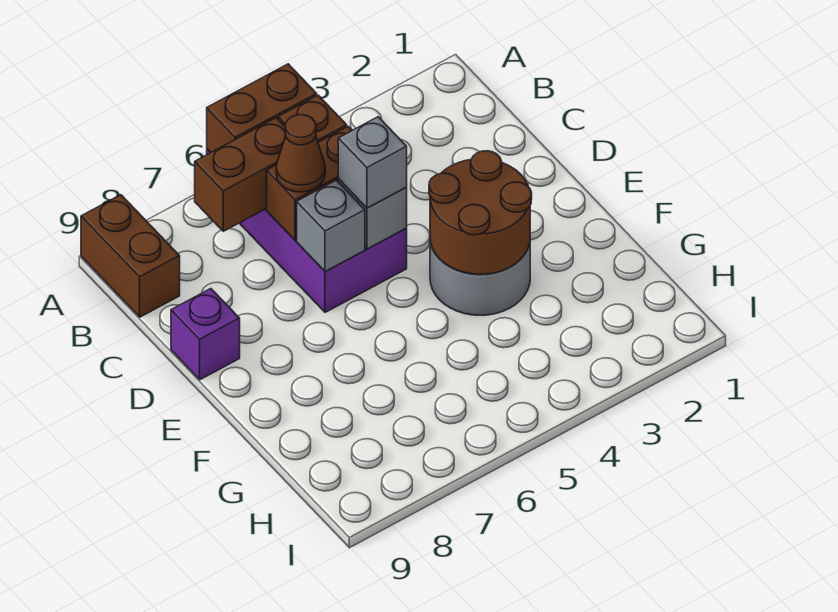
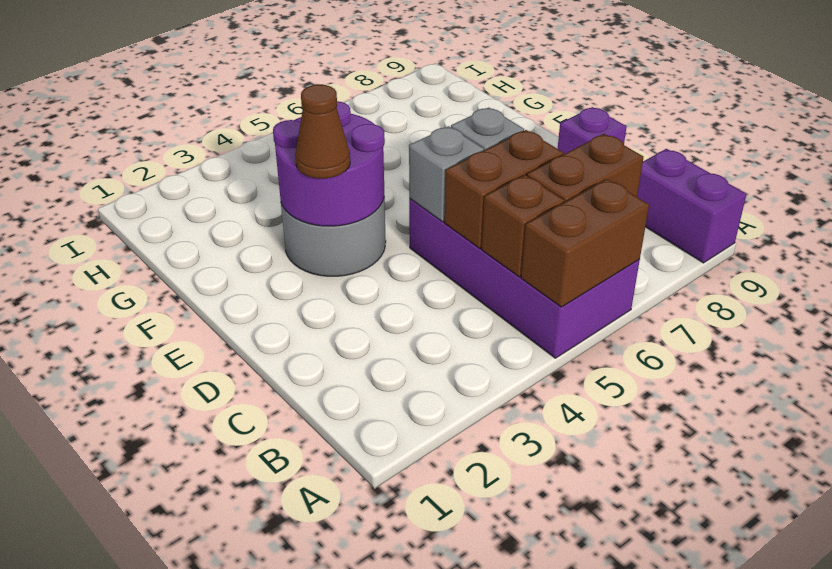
brown 1x2 brick [81,195,180,317] -> purple 1x2 brick [637,149,747,263]
brown 1x1 cone [276,115,325,192] -> brown 1x1 cone moved to [295,85,350,179]
grey 1x1 brick [338,117,407,208] -> none
brown 2x2 round brick [429,151,532,274] -> purple 2x2 round brick [273,101,385,226]

